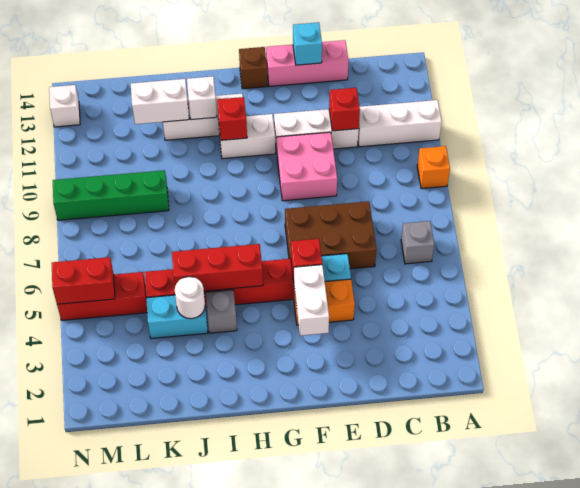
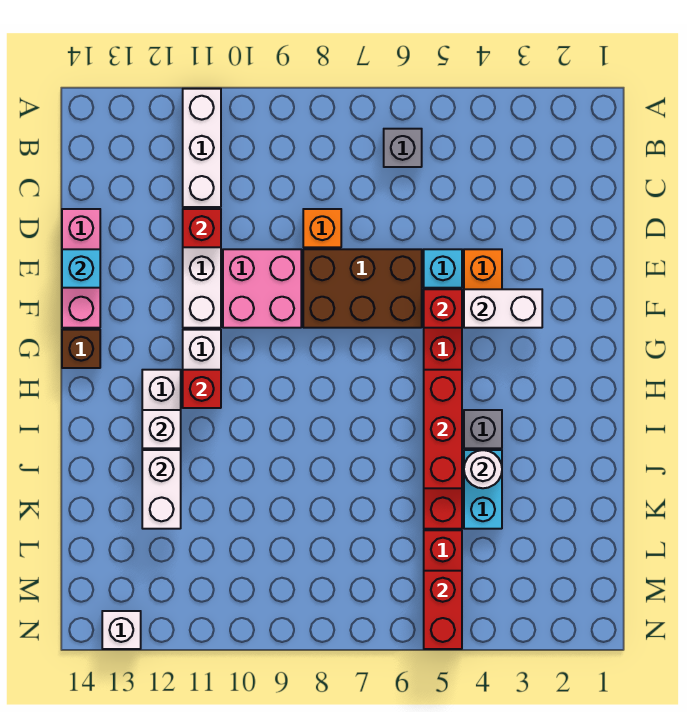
orange 1x1 brick [417,146,450,189] -> orange 1x1 brick moved to [303,209,341,247]
brown 2x3 brick [285,201,376,269] -> brown 2x3 brick turned to [303,249,422,328]
green 1x4 brick [53,170,169,220] -> none

